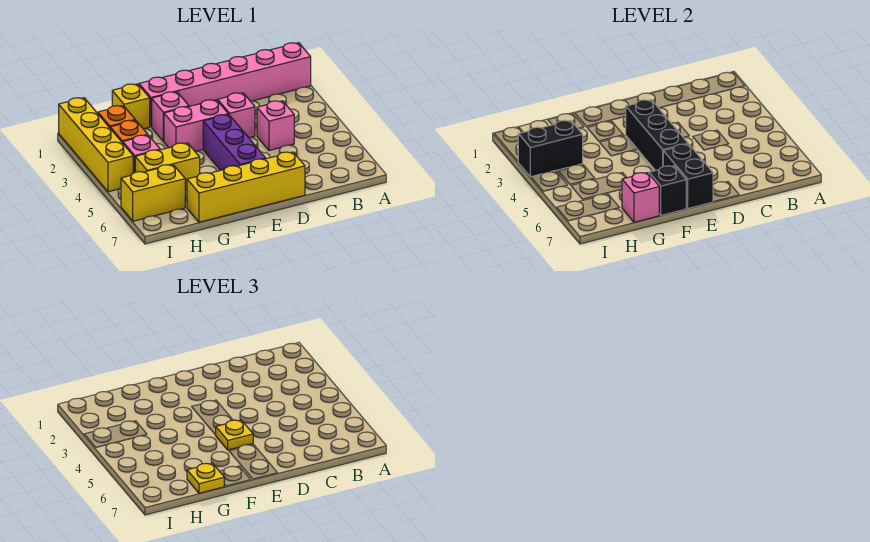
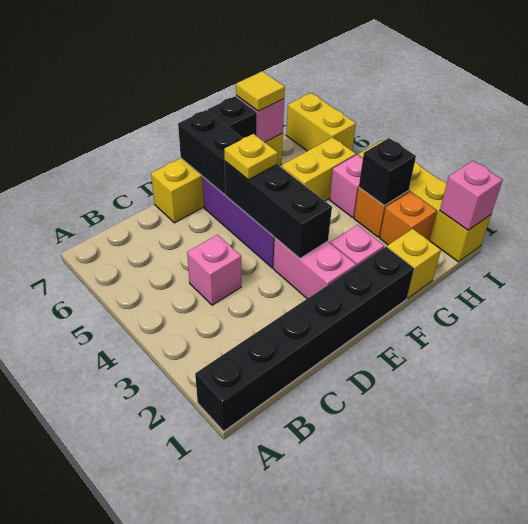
pink 1x6 brick [139,43,311,127] -> black 1x6 brick [195,247,414,431]
pink 1x1 brick [218,93,255,137] -> pink 1x1 brick moved to [440,161,503,230]
pink 1x2 brick [164,100,228,151] -> pink 1x2 brick turned to [273,238,356,299]
yellow 1x1 plate [187,463,224,493] -> yellow 1x1 tile [236,71,285,111]
black 1x2 brick [518,120,583,177] -> black 1x1 brick [359,138,416,206]
yellow 1x2 brick [121,165,185,221] -> yellow 1x2 brick turned to [286,93,356,151]

